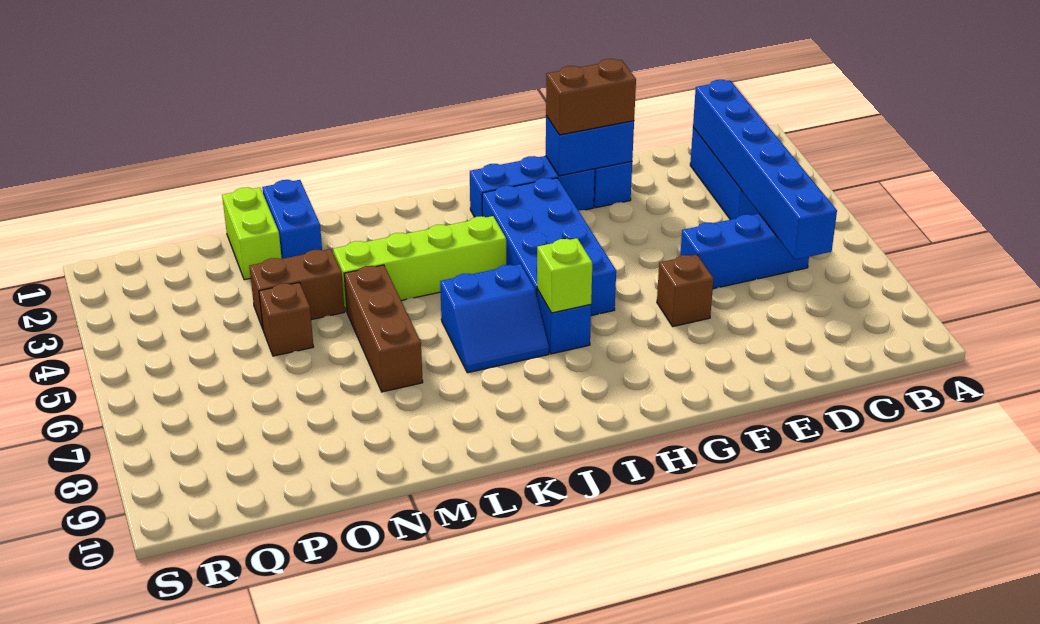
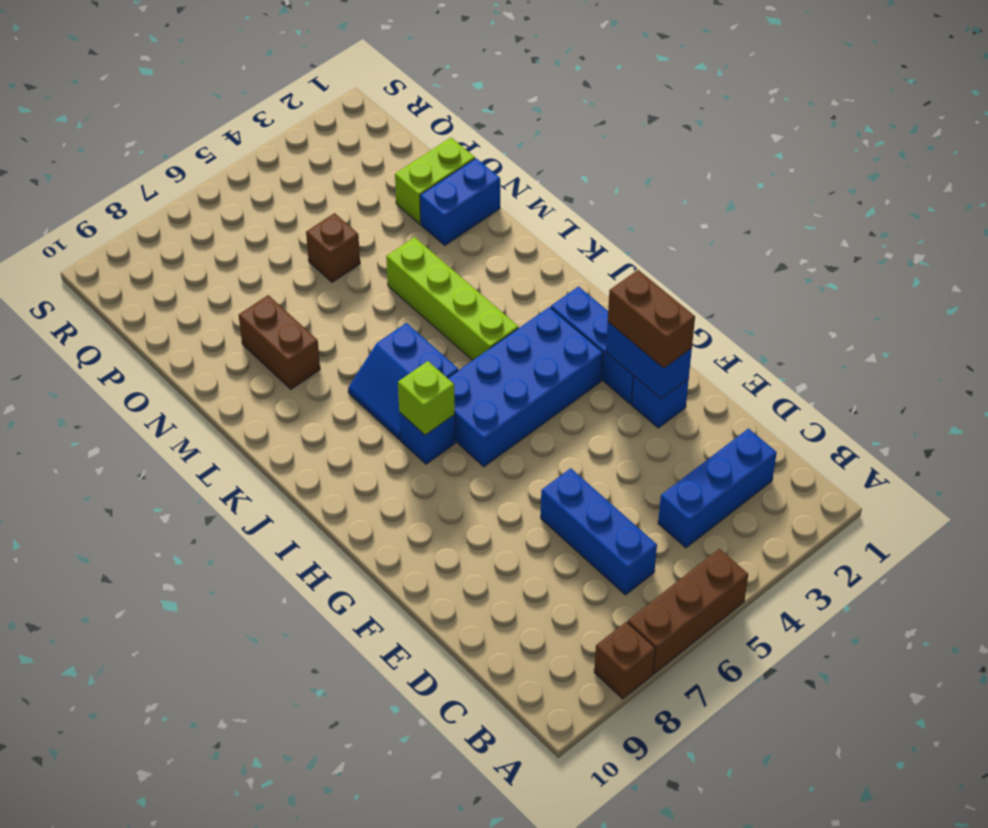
blue 1x6 brick [693,80,837,260] -> none
brown 1x1 brick [657,254,714,326] -> brown 1x1 brick moved to [594,622,655,699]
brown 1x3 brick [344,265,423,392] -> brown 1x3 brick moved to [628,549,748,674]
brown 1x2 brick [249,249,345,328] -> brown 1x2 brick moved to [239,295,320,389]

